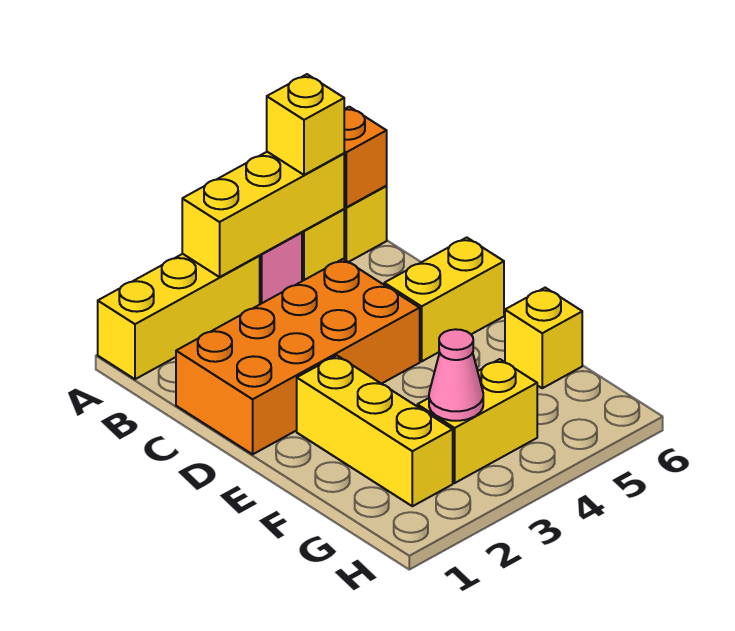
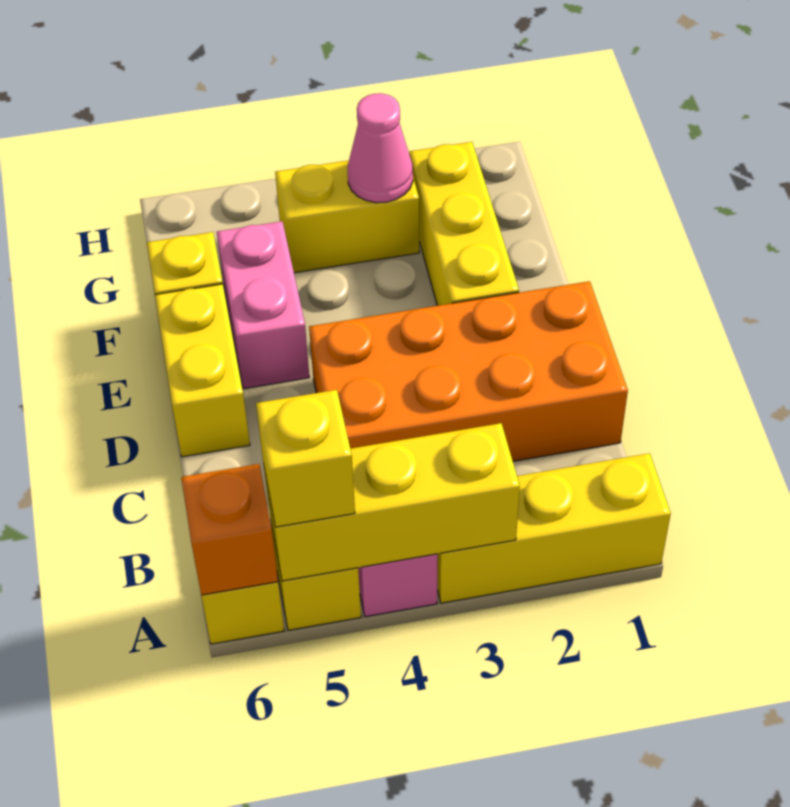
yellow 1x2 brick [384,238,504,361] -> yellow 1x2 brick turned to [155,284,250,457]
none -> pink 1x2 brick [217,221,310,389]

